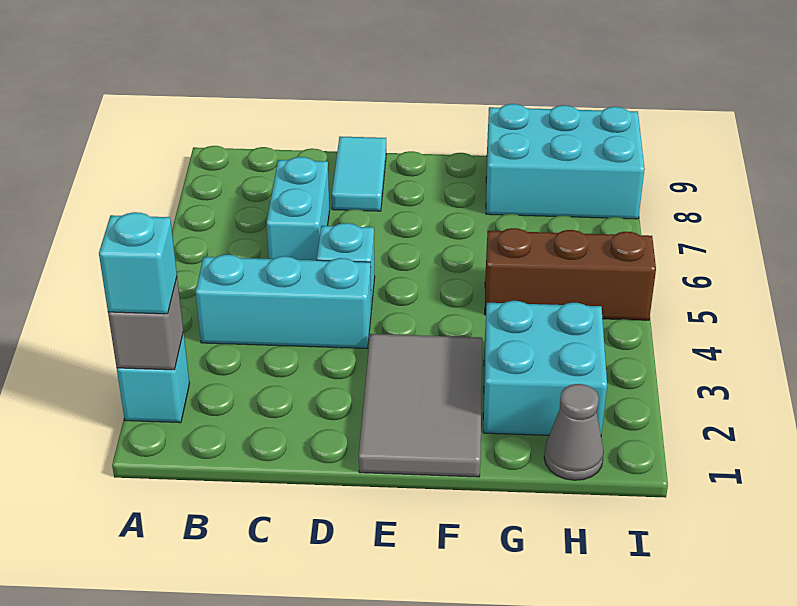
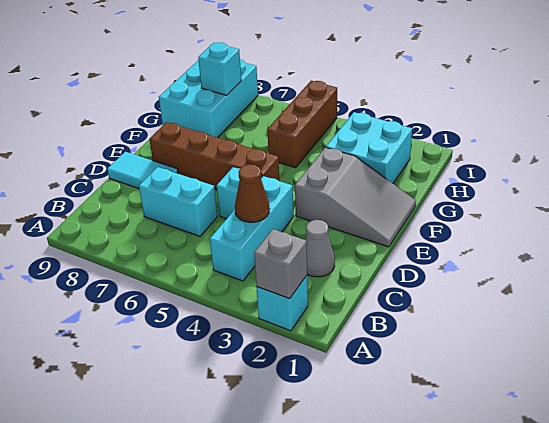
cyan 1x1 brick [99,212,177,314] -> cyan 1x1 brick moved to [198,42,241,95]
none -> brown 1x1 cone [235,164,269,222]
grey 2x3 tile [359,334,482,477] -> grey 2x3 slope [295,147,416,247]
none -> brown 1x4 brick [149,122,279,190]
grey 1x1 cone [544,384,604,480] -> grey 1x1 cone moved to [305,220,335,277]

